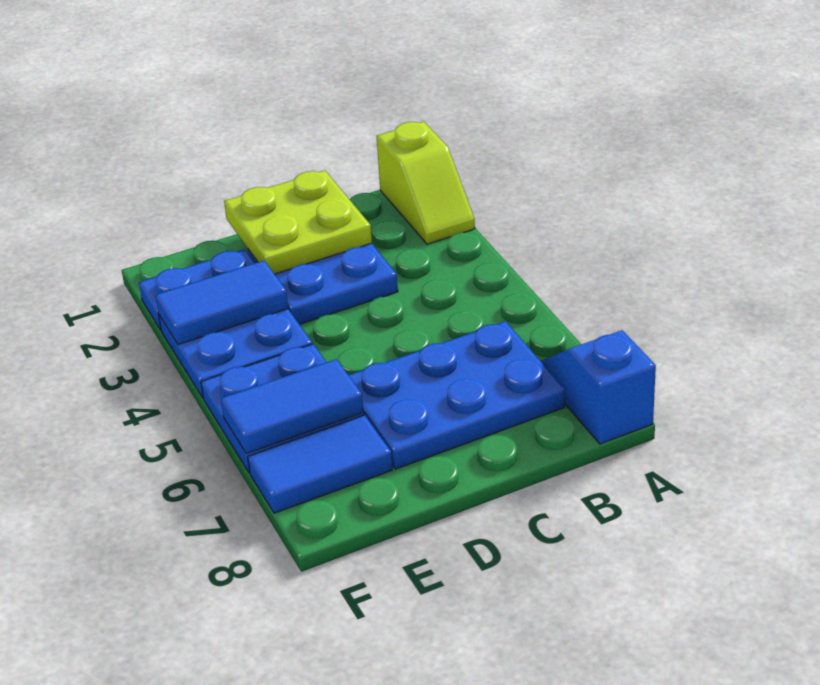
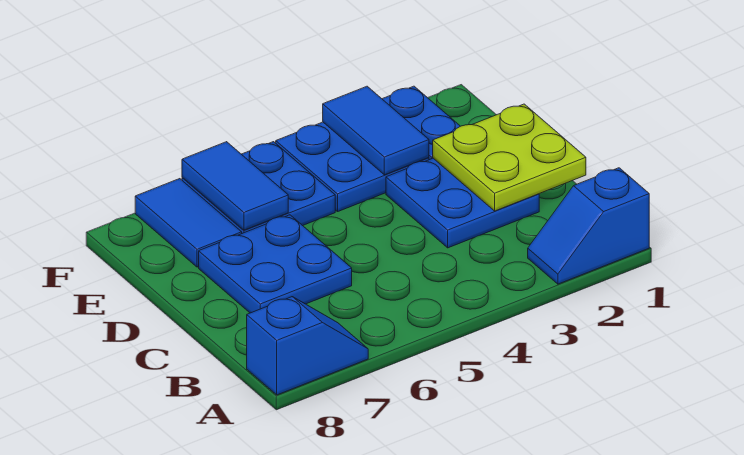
lime 1x2 slope [377,122,475,244] -> blue 1x2 slope [528,168,649,284]
blue 2x3 plate [349,321,565,469] -> blue 2x2 plate [199,215,352,313]

